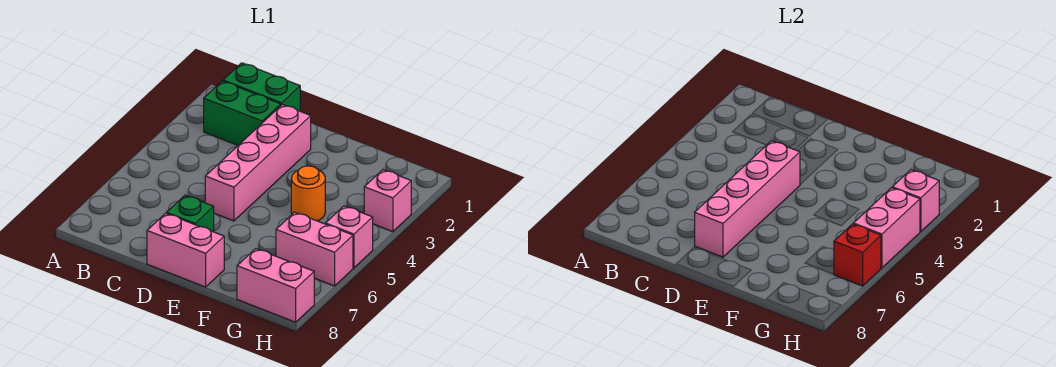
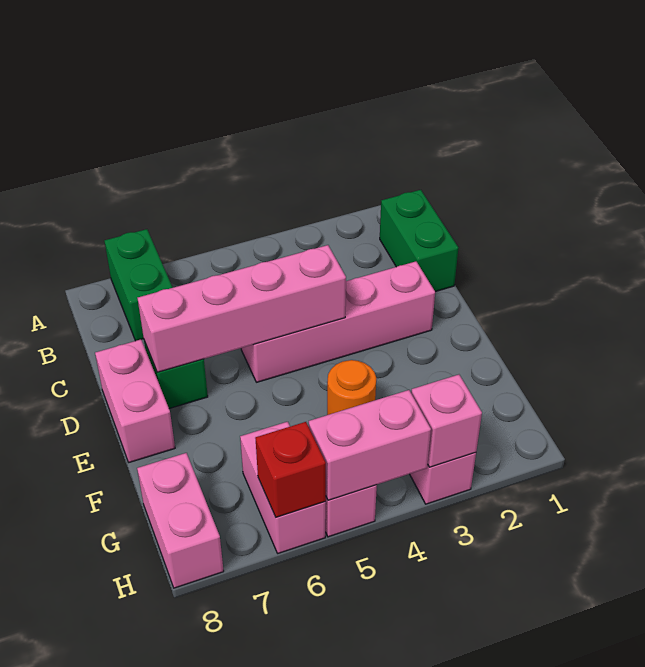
green 1x2 brick [204,81,281,145] -> green 1x2 brick moved to [105,229,173,341]

